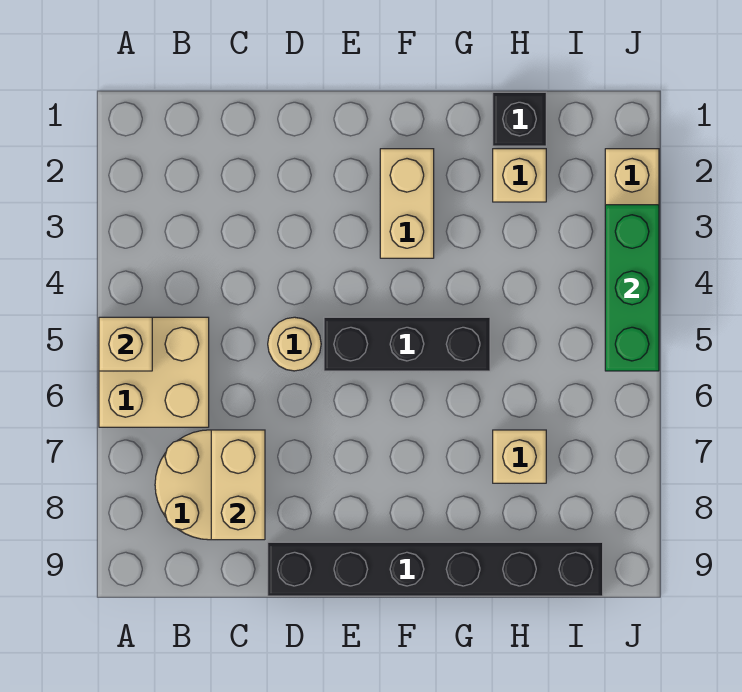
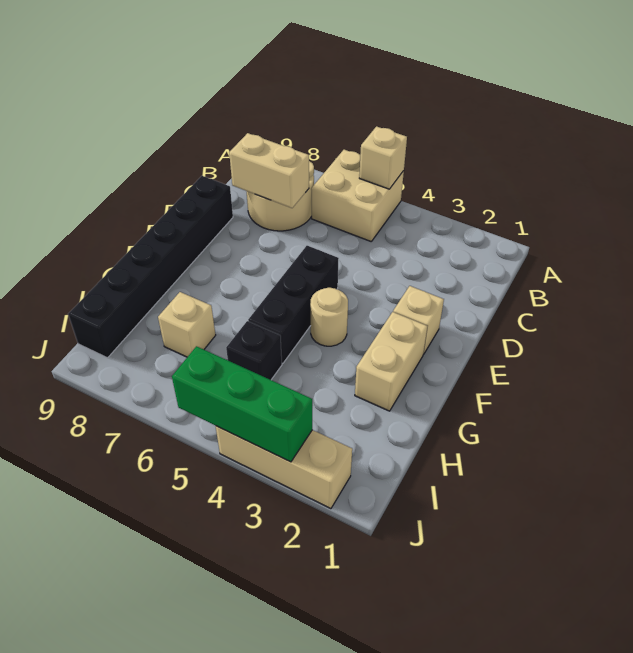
tan 1x1 round brick [268,317,321,371] -> tan 1x1 round brick moved to [310,288,348,346]
tan 1x2 brick [380,149,434,258] -> tan 1x2 brick turned to [355,312,427,411]
black 1x1 brick [493,92,546,146] -> black 1x1 brick moved to [226,321,282,380]
tan 1x1 brick [493,149,546,202] -> tan 1x1 brick moved to [393,286,444,354]

